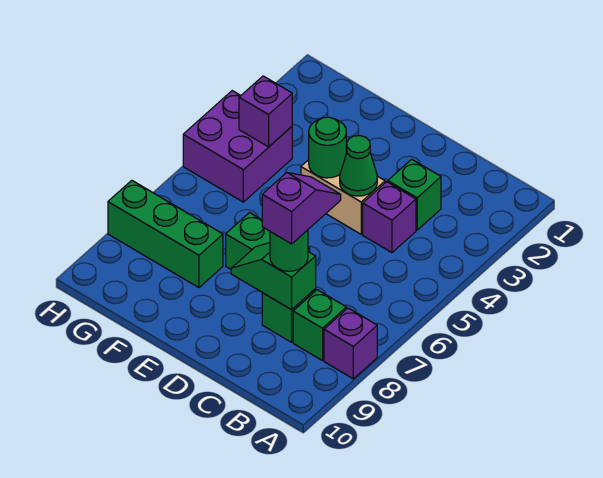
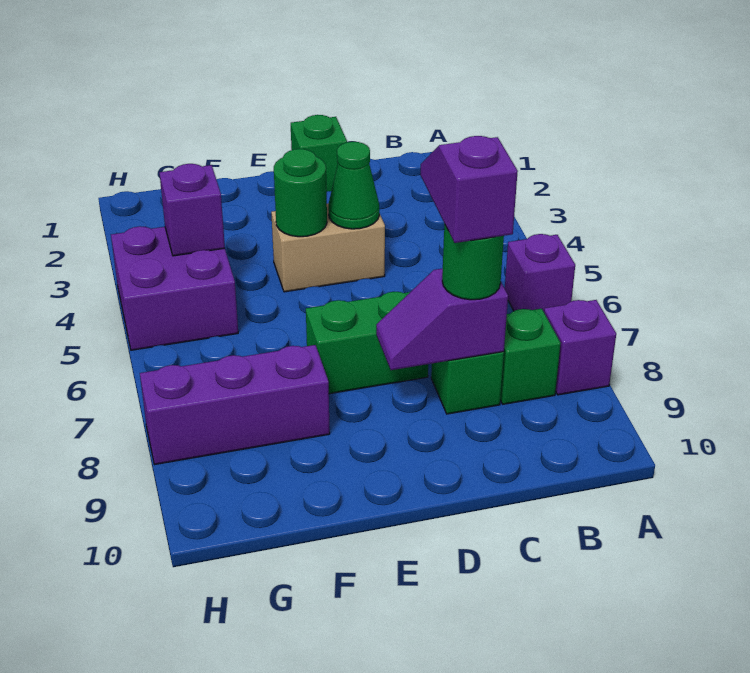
green 1x1 brick [388,159,441,230] -> green 1x1 brick moved to [291,115,347,192]
purple 1x1 brick [363,182,416,252] -> purple 1x1 brick moved to [505,234,575,311]
green 1x2 slope [231,243,316,310] -> purple 1x2 slope [376,268,508,370]
green 1x3 brick [108,180,223,288] -> purple 1x3 brick [140,345,330,464]

